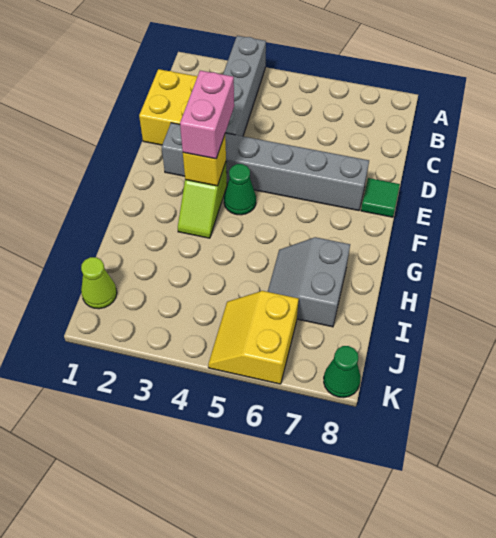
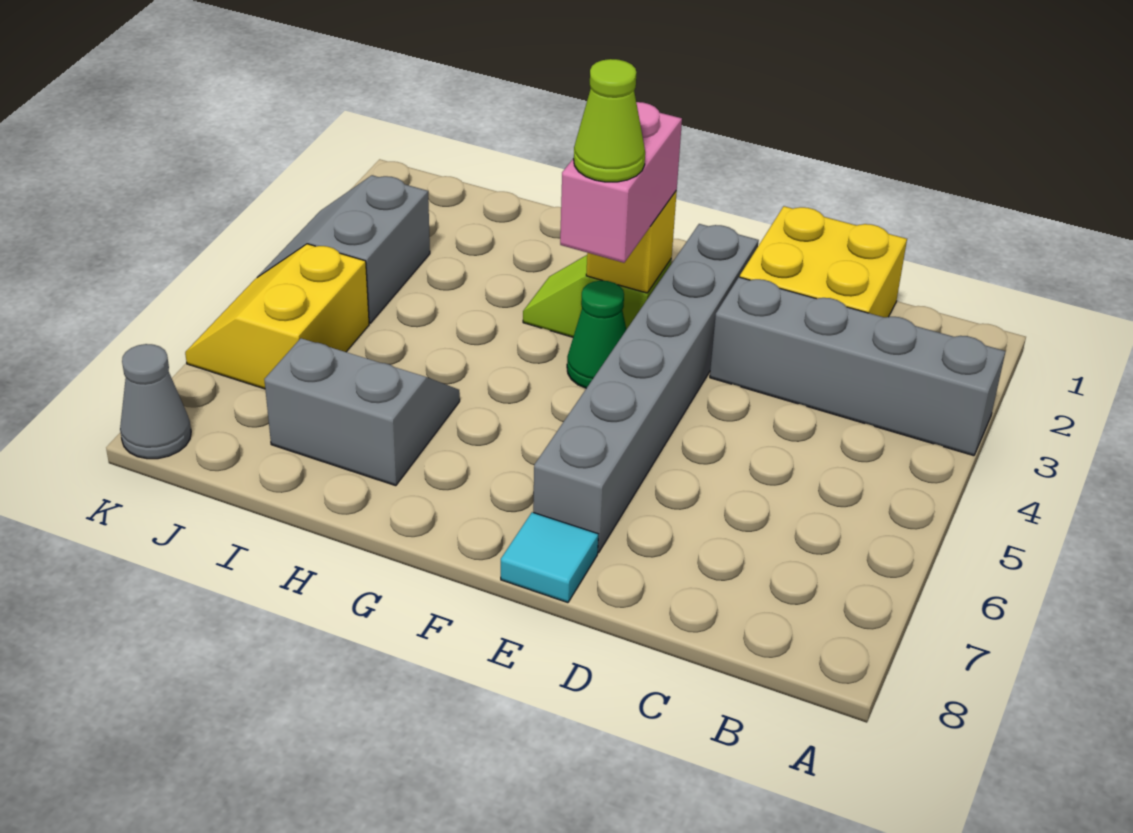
pink 1x2 brick [180,71,234,159] -> pink 1x2 brick turned to [560,102,682,263]
green 1x1 tile [361,178,400,217] -> cyan 1x1 tile [501,512,598,603]
lime 1x1 cone [81,257,117,309] -> lime 1x1 cone moved to [574,59,645,182]
none -> grey 2x2 slope [257,175,430,323]
yellow 2x2 slope [208,291,299,384] -> yellow 2x2 slope turned to [185,244,369,389]
green 1x1 cone [324,346,361,397] -> grey 1x1 cone [120,344,191,459]

